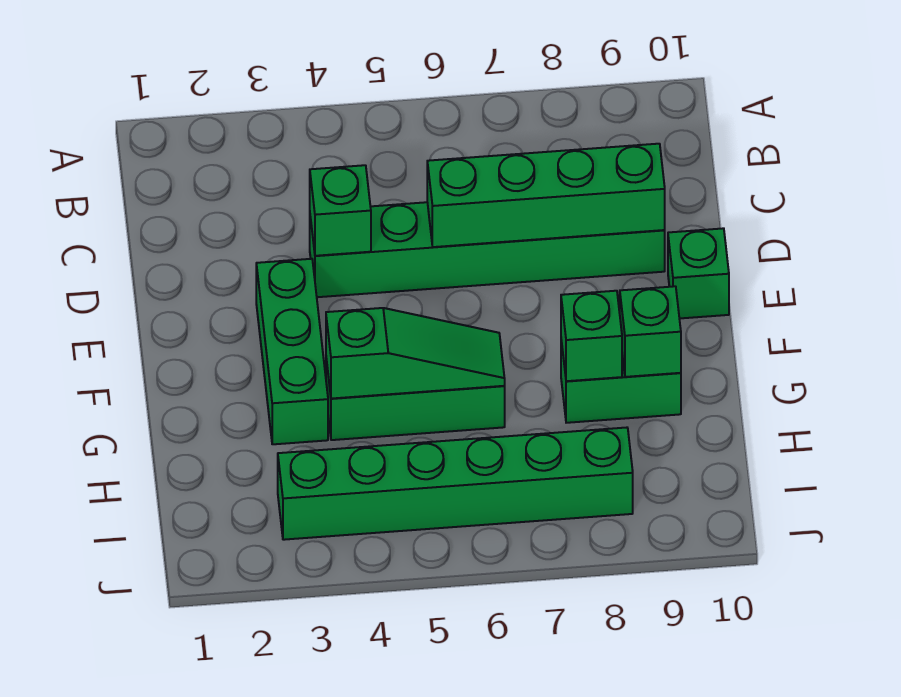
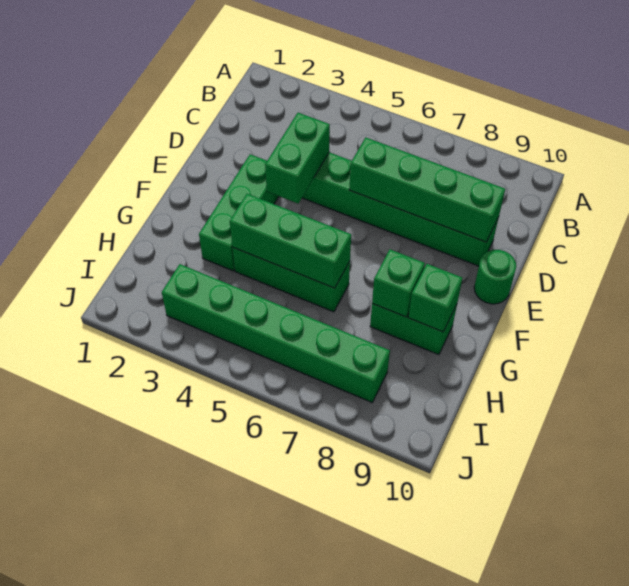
green 1x1 brick [310,165,371,256] -> green 1x2 brick [265,113,330,203]
green 1x1 brick [668,228,729,319] -> green 1x1 round brick [474,250,516,304]
green 1x3 slope [326,308,505,399] -> green 1x3 brick [230,194,351,288]

